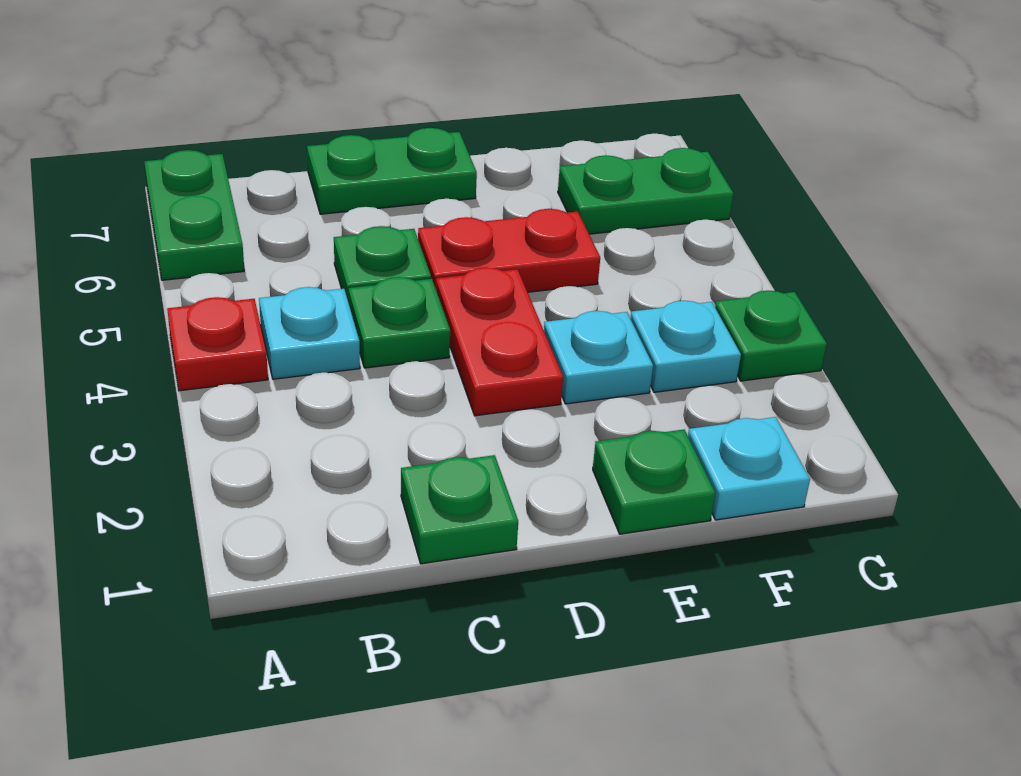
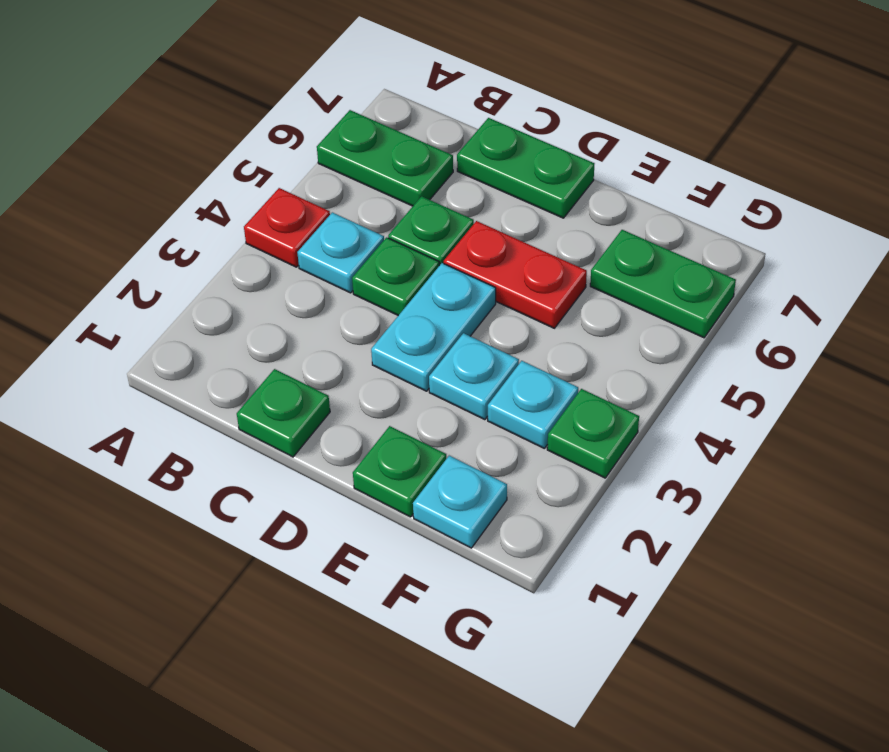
green 1x2 plate [144,150,244,280] -> green 1x2 plate turned to [317,110,453,206]
red 1x2 plate [436,267,563,416] -> cyan 1x2 plate [371,263,496,391]

